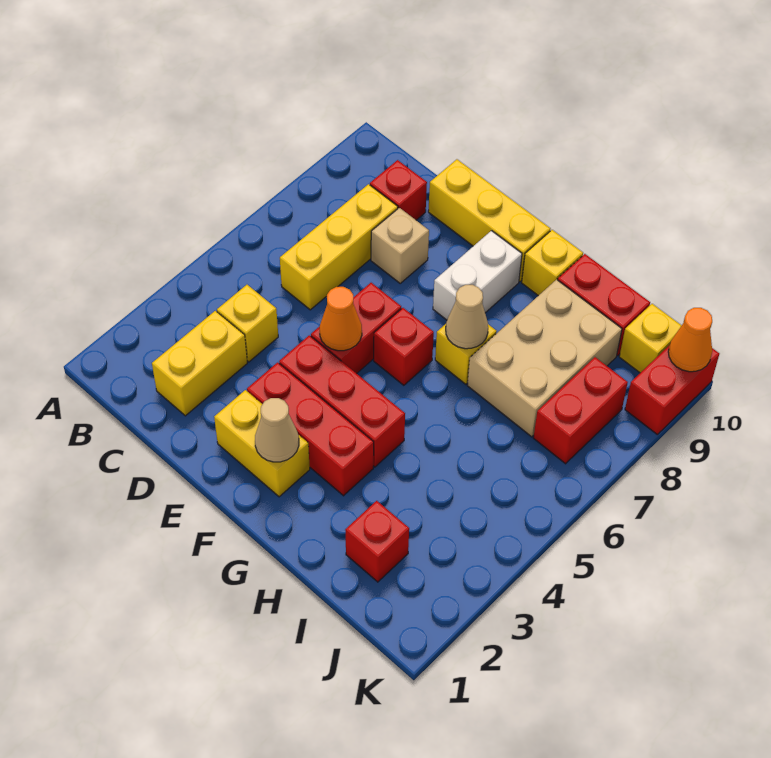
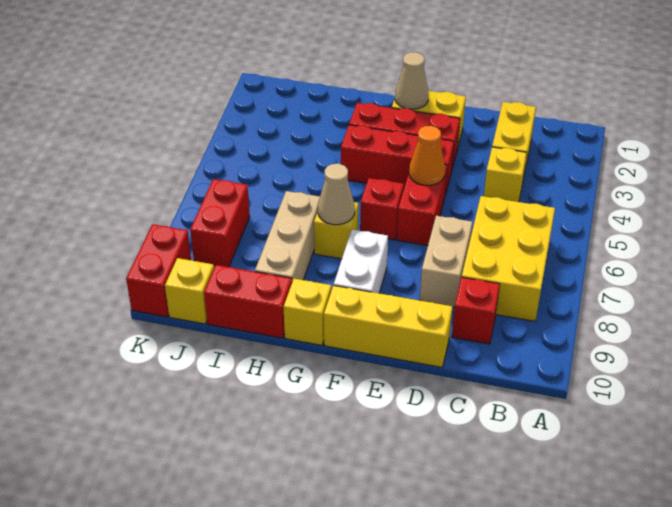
yellow 1x3 brick [280,184,398,310] -> yellow 2x3 brick [462,196,555,321]
tan 1x1 brick [371,208,429,283] -> tan 1x2 brick [420,216,472,307]
tan 2x3 brick [467,280,622,437] -> tan 1x3 brick [255,191,320,281]
red 1x1 brick [345,501,409,582] -> none
orange 1x1 cone [668,308,712,372] -> none

